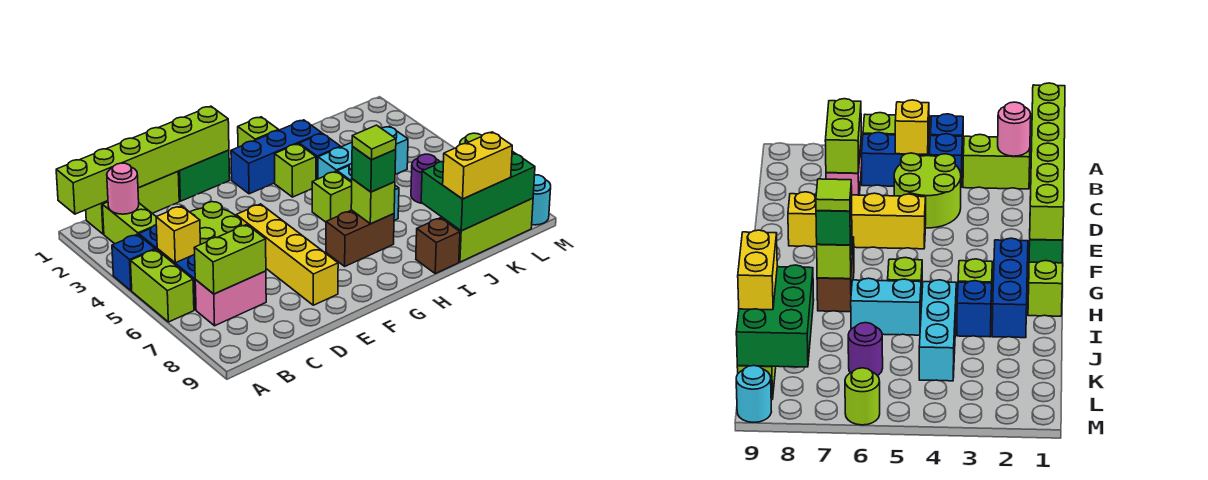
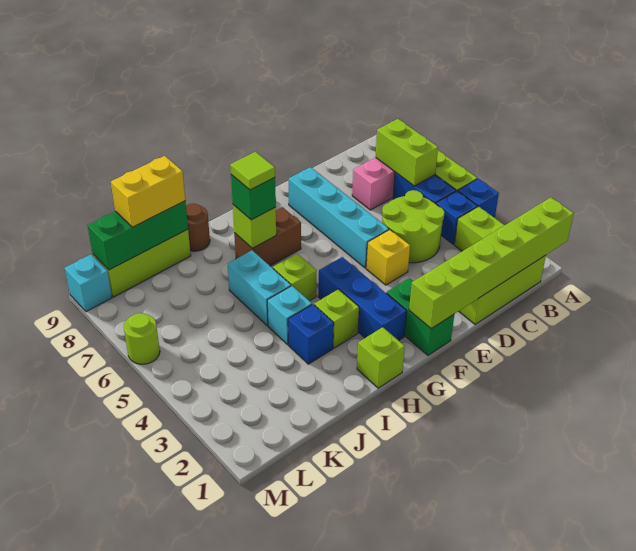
pink 1x1 round brick [107,163,139,214] -> none
yellow 1x1 brick [156,206,200,263] -> yellow 1x1 brick moved to [366,230,410,285]
lime 1x2 brick [194,225,266,294] -> lime 1x2 brick turned to [375,119,438,186]
green 1x2 brick [178,150,230,201] -> green 1x2 brick turned to [386,278,454,355]
yellow 1x4 brick [236,204,338,305] -> cyan 1x4 brick [289,167,389,268]
blue 1x3 brick [231,120,322,194] -> blue 1x3 brick turned to [318,257,407,341]
cyan 1x3 brick [318,126,408,179] -> cyan 1x1 brick [267,286,312,345]
brown 1x1 brick [416,218,460,274] -> brown 1x1 round brick [186,204,210,251]
green 2x3 brick [421,151,535,231] -> green 1x3 brick [87,201,188,270]
purple 1x1 round brick [411,154,440,204] -> none
cyan 1x1 round brick [532,175,551,225] -> cyan 1x1 brick [65,255,112,312]

